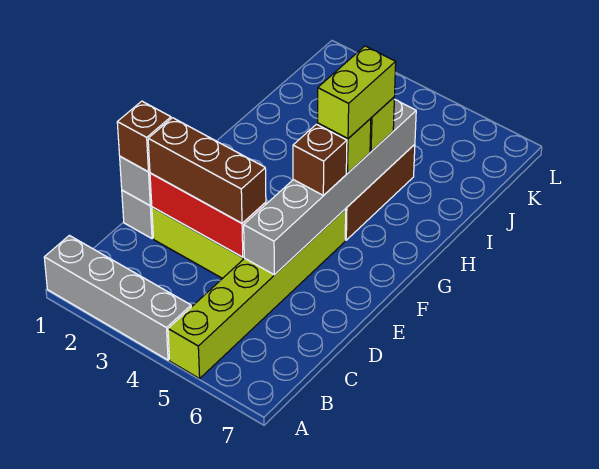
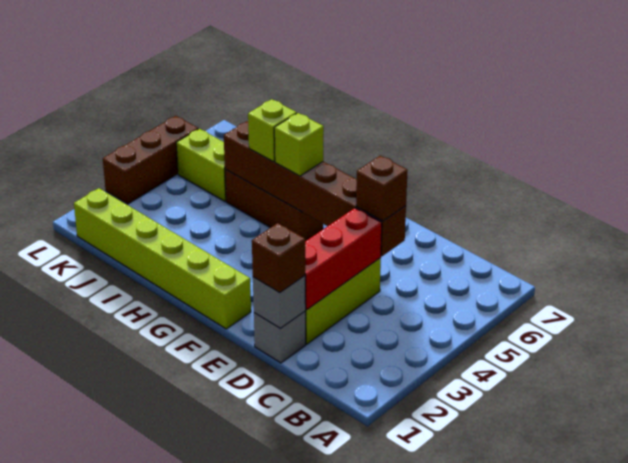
grey 1x4 brick [44,235,191,360] -> none
lime 1x6 brick [168,209,346,379] -> lime 1x6 brick moved to [74,188,251,329]
brown 1x3 brick [148,118,266,223] -> brown 1x3 brick moved to [103,116,198,204]
grey 1x6 brick [244,100,416,275] -> brown 1x6 brick [224,121,406,256]
brown 1x1 brick [293,124,347,196] -> brown 1x1 brick moved to [356,156,408,221]
lime 1x2 brick [318,46,396,139] -> lime 1x2 brick moved to [176,129,226,201]

